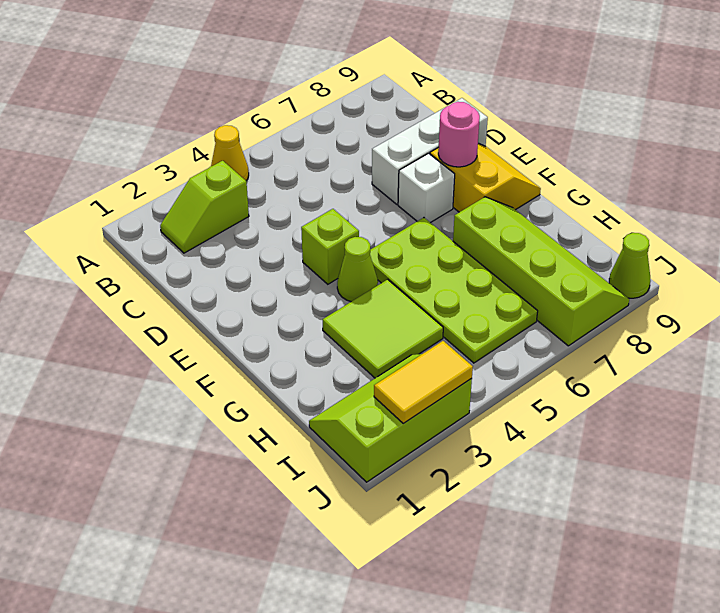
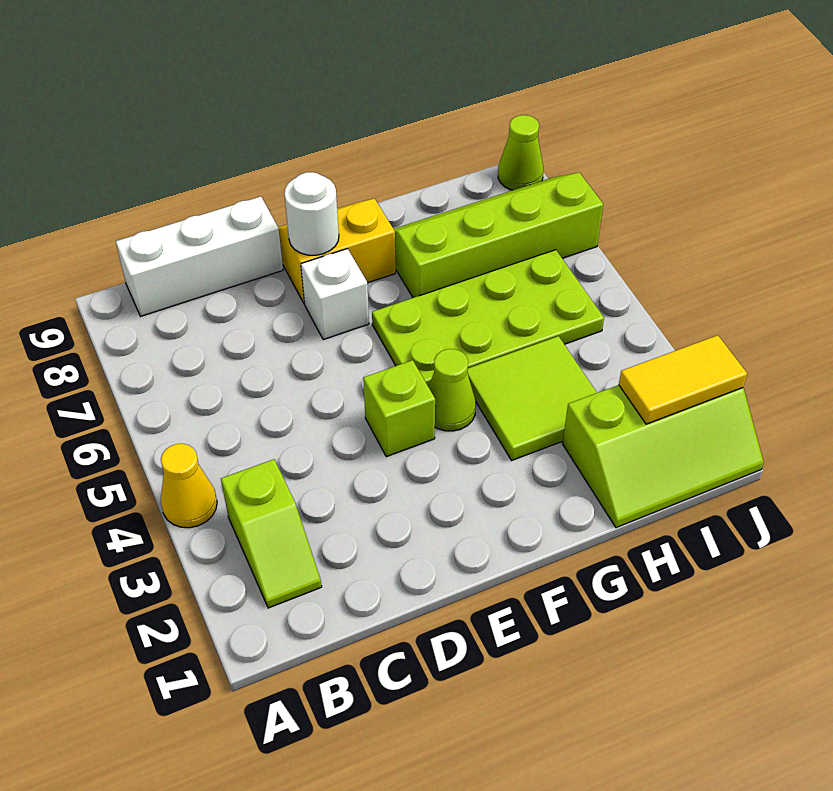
white 1x3 brick [372,98,488,204] -> white 1x3 brick turned to [116,197,283,316]
pink 1x1 round brick [438,102,480,167] -> white 1x1 round brick [284,172,339,255]
lime 2x3 slope [309,354,472,482] -> lime 2x3 slope turned to [562,385,764,528]
yellow 1x2 tile [374,341,473,424] -> yellow 1x2 tile turned to [619,335,747,424]

